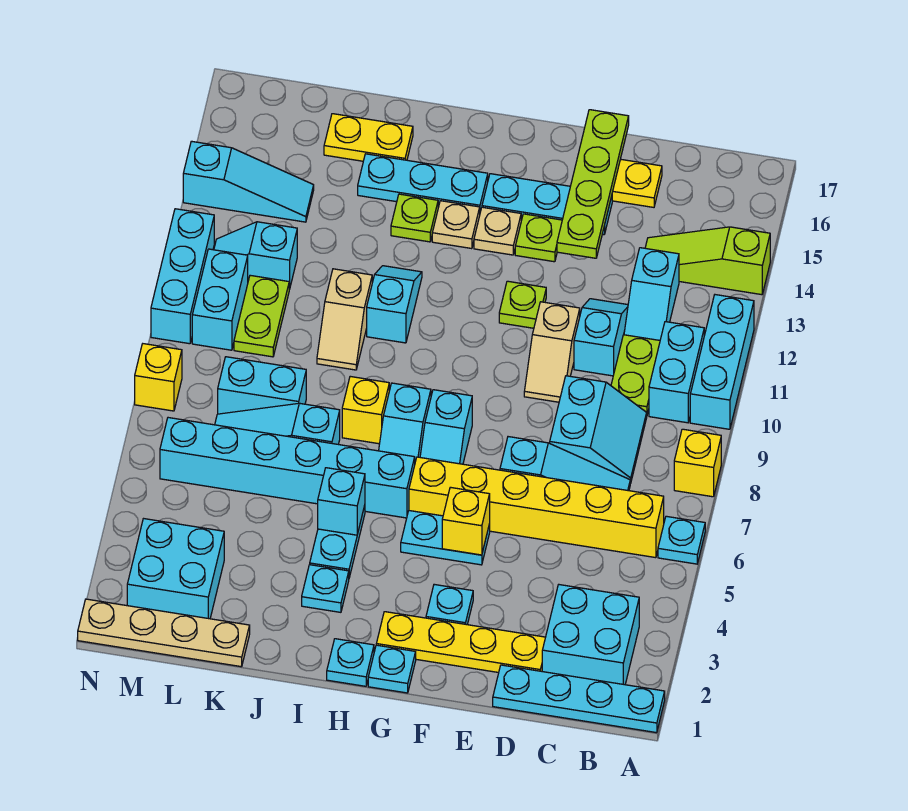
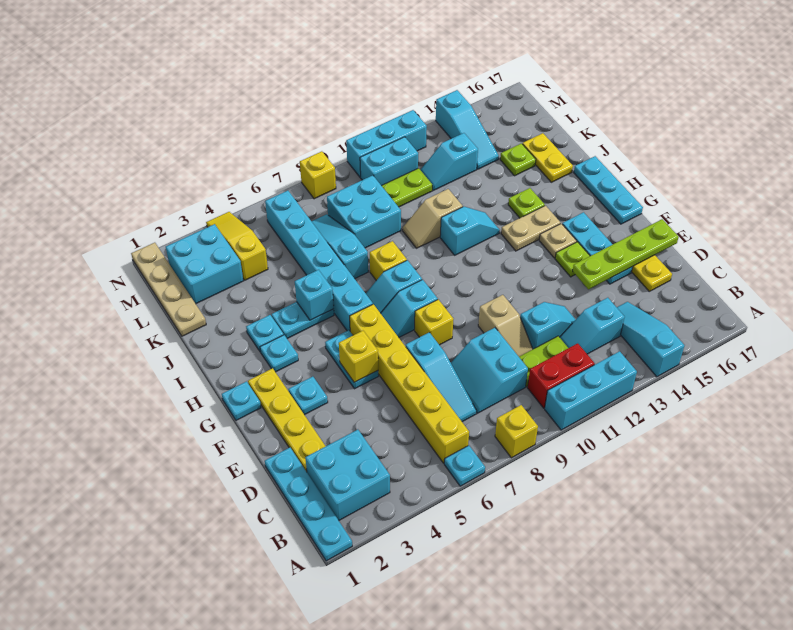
lime 1x3 slope [645,227,770,295] -> cyan 1x3 slope [617,302,684,377]
cyan 1x2 brick [649,322,704,423] -> red 1x2 brick [527,343,595,408]
cyan 2x2 slope [550,376,647,483] -> cyan 2x2 slope turned to [451,328,528,413]
tan 1x2 slope [524,302,580,402] -> tan 1x2 slope turned to [478,295,533,356]
none -> yellow 1x1 brick [415,299,453,345]
lime 1x1 plate [499,281,546,328] -> lime 1x1 plate moved to [500,143,536,176]
cyan 1x1 plate [327,639,374,686] -> cyan 1x1 plate moved to [260,335,298,372]
tan 1x1 plate [432,201,480,249] -> tan 1x2 plate [501,206,561,251]
cyan 1x3 plate [358,154,488,212] -> cyan 1x3 plate moved to [574,156,643,224]
cyan 1x2 brick [218,357,306,414] -> cyan 2x2 brick [327,175,401,248]
none -> yellow 1x3 slope [206,212,268,280]
cyan 1x2 slope [214,222,297,289] -> cyan 1x2 slope turned to [421,133,478,190]

